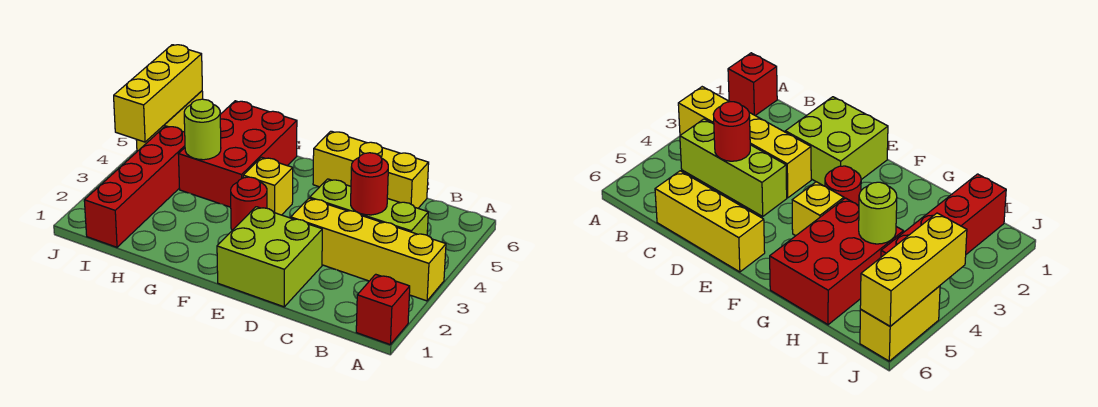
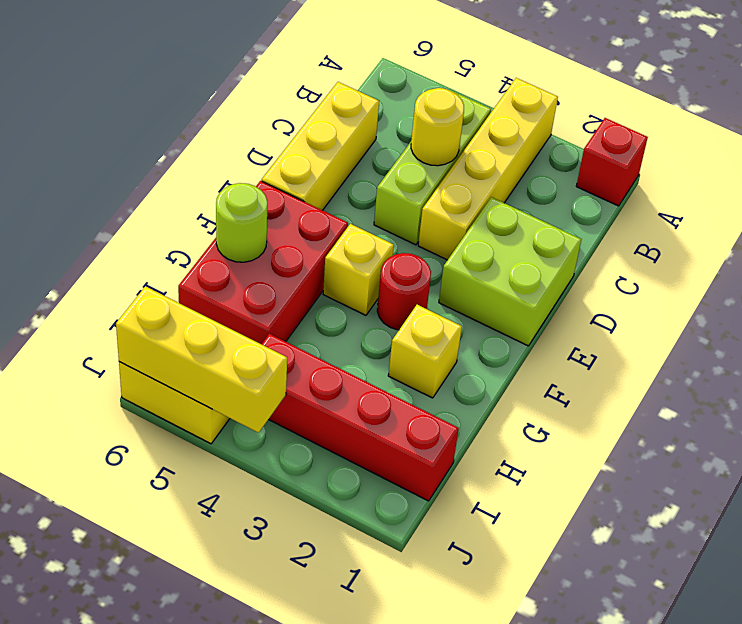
red 1x1 round brick [351,153,388,215] -> yellow 1x1 round brick [411,88,464,166]
none -> yellow 1x1 brick [388,305,462,398]
red 2x3 brick [178,101,297,207] -> red 2x3 brick turned to [178,181,348,344]
lime 1x1 round brick [184,99,221,160] -> lime 1x1 round brick moved to [216,183,267,262]

